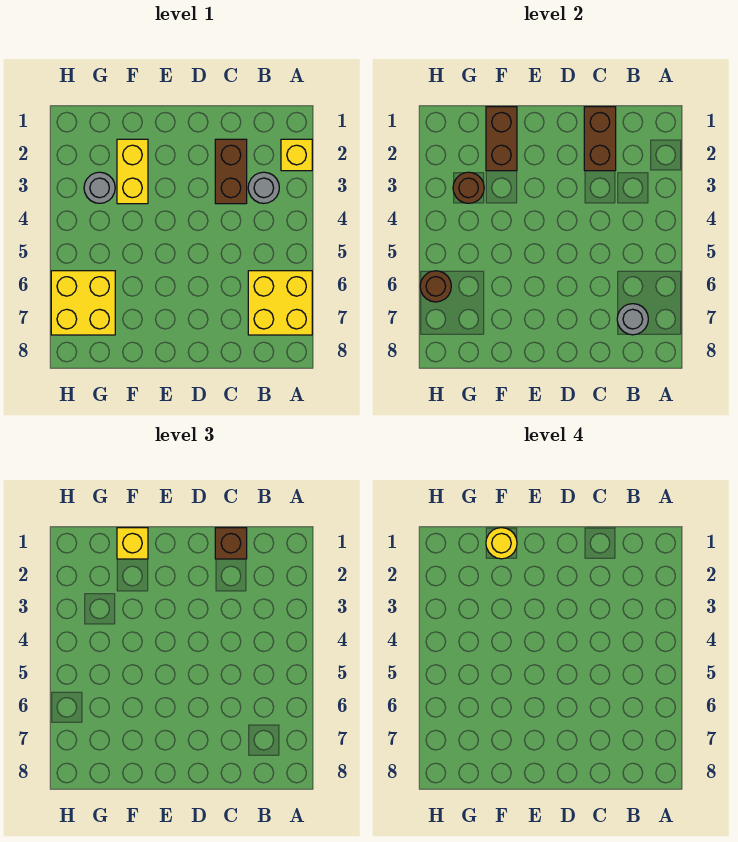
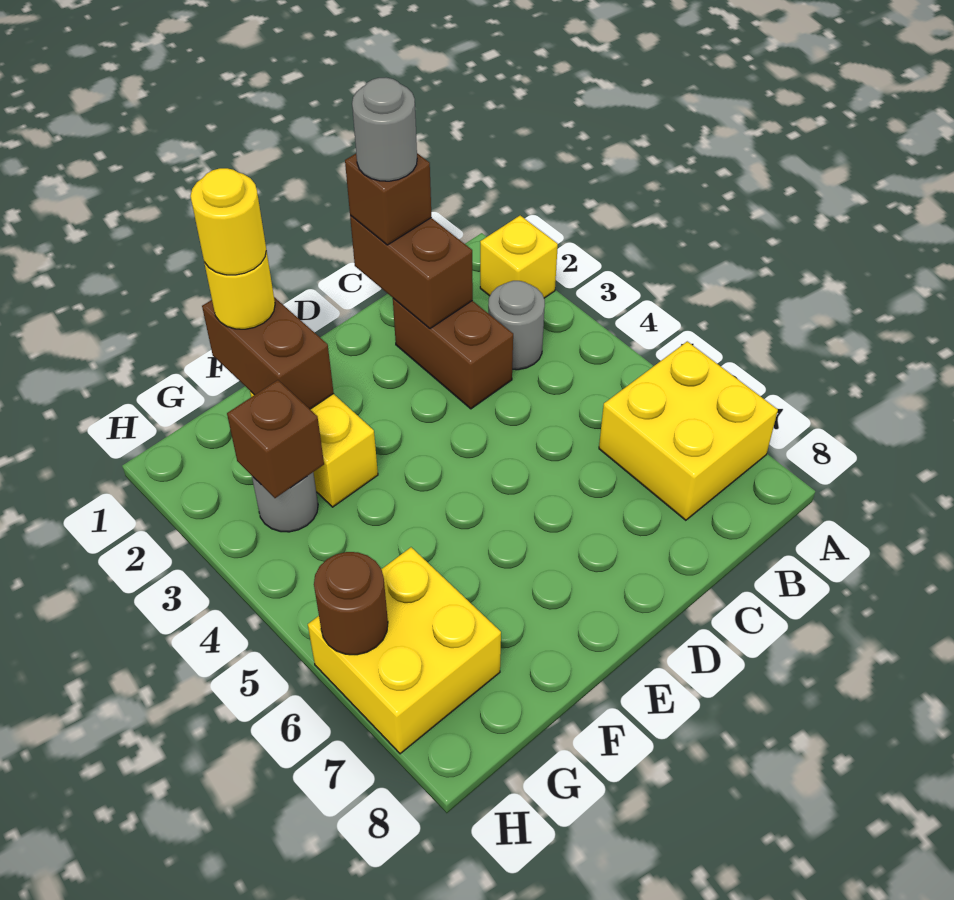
grey 1x1 round brick [617,304,648,335] -> grey 1x1 round brick moved to [352,78,417,181]
yellow 1x1 brick [117,528,148,559] -> yellow 1x1 round brick [204,251,275,329]
brown 1x1 round brick [453,172,484,203] -> brown 1x1 brick [227,380,324,498]

